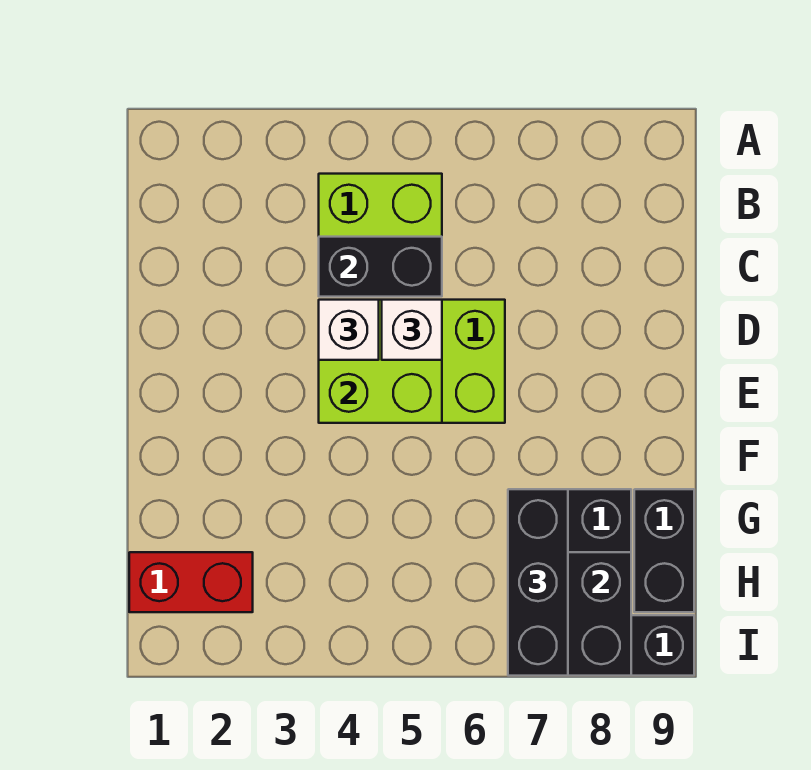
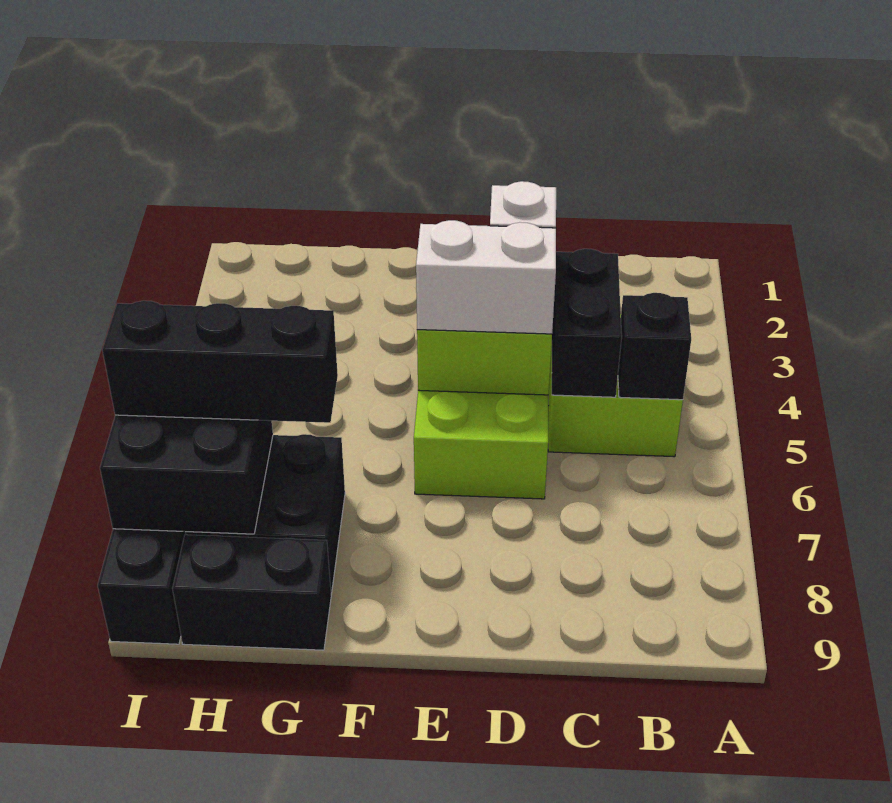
none -> black 1x1 brick [618,293,691,400]
white 1x1 brick [382,300,442,360] -> white 1x2 brick [416,220,556,334]
red 1x2 brick [129,552,253,612] -> none

